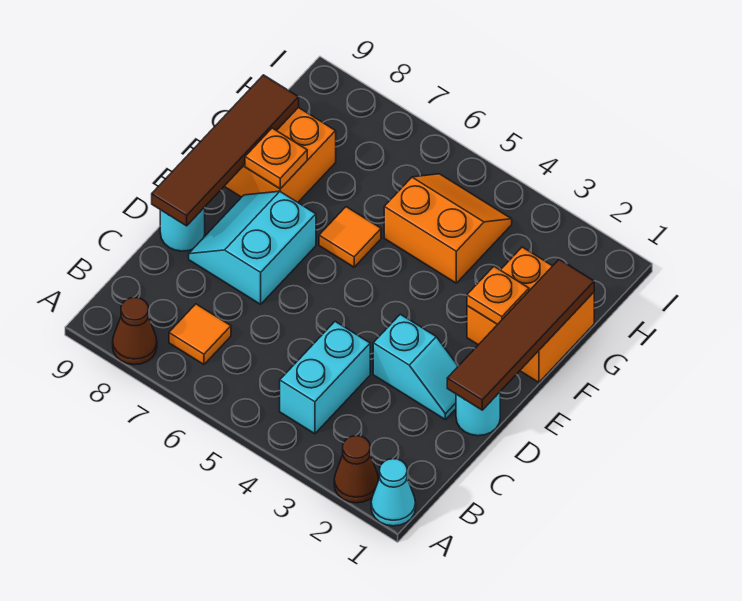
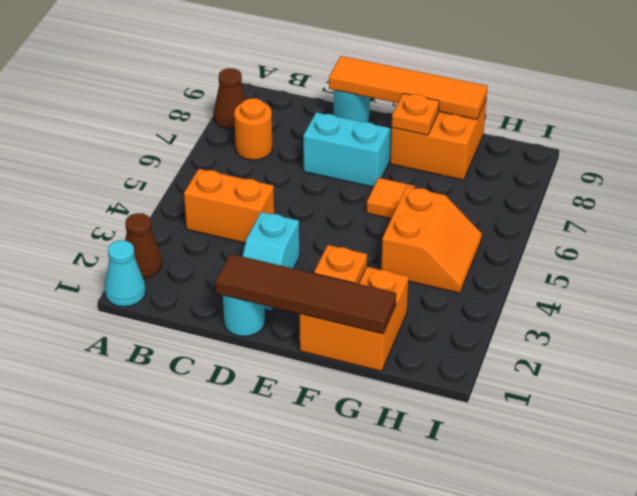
cyan 1x2 brick [280,322,370,434] -> orange 1x2 brick [184,169,274,243]
orange 1x1 tile [169,304,231,364] -> orange 1x1 round brick [234,98,272,160]
brown 1x4 tile [152,75,299,226] -> orange 1x4 tile [329,56,488,119]

